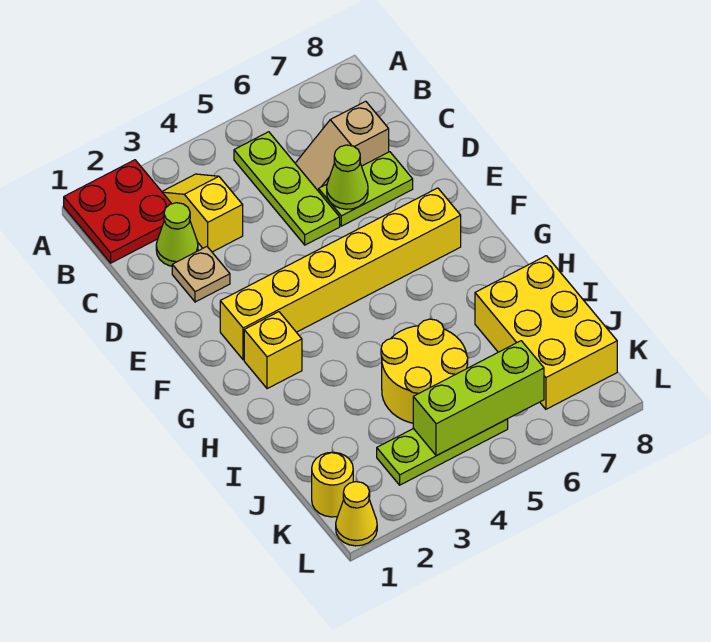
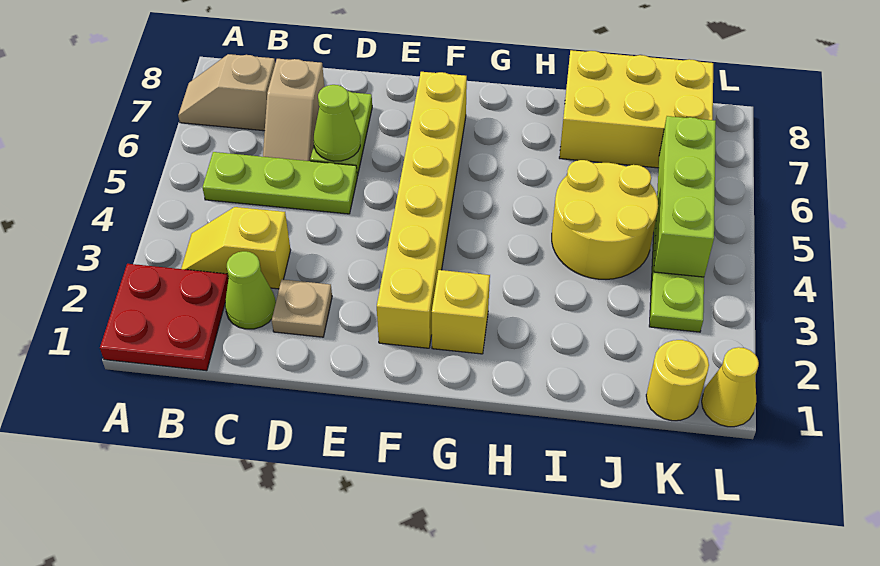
none -> tan 1x2 slope [178,54,275,131]

